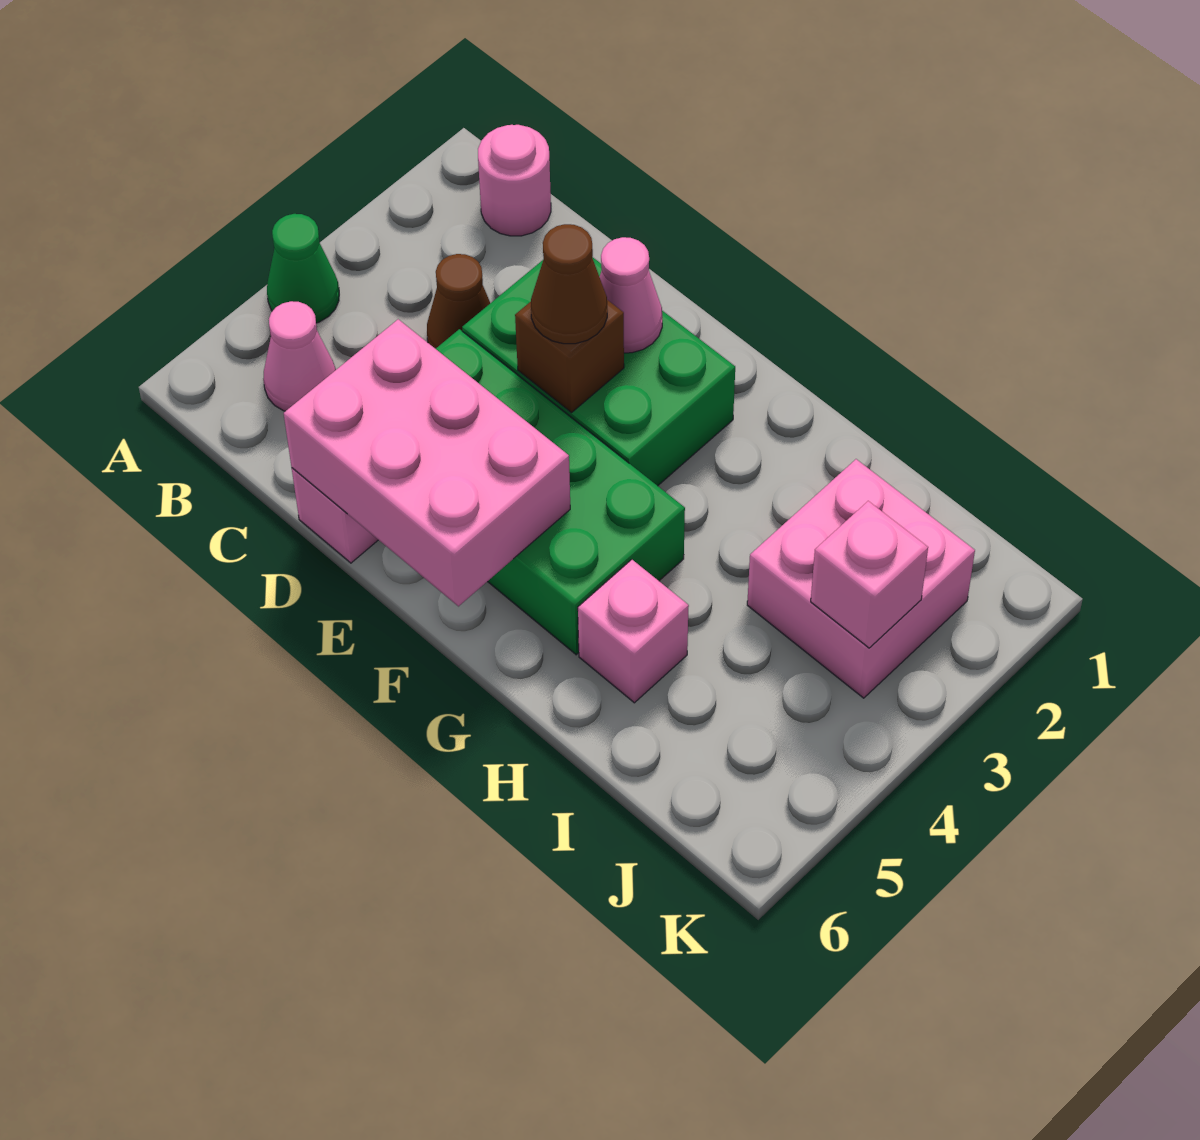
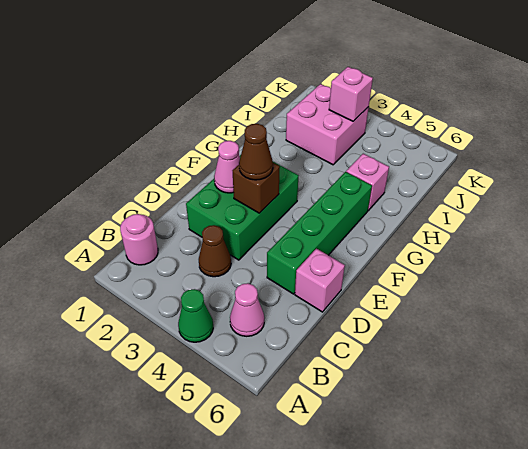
green 2x4 brick [436,329,685,655] -> green 1x4 brick [267,172,372,294]
pink 2x3 brick [284,319,570,606] -> none

